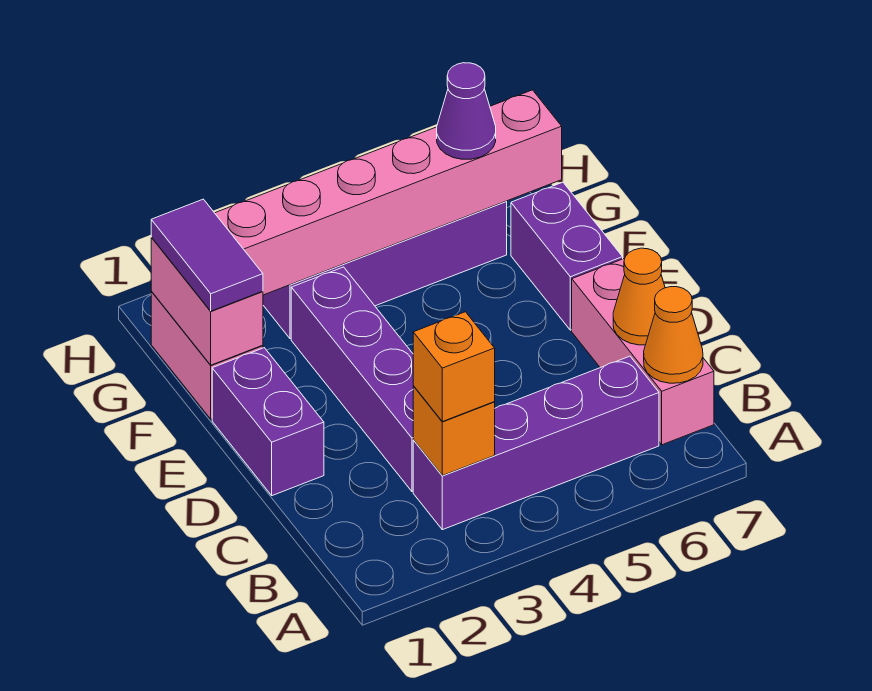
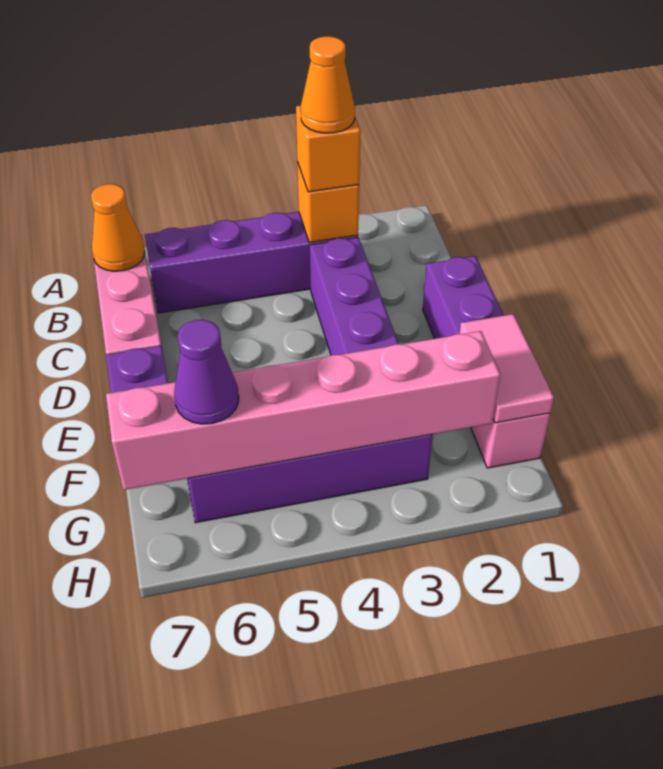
orange 1x1 cone [613,248,665,345] -> orange 1x1 cone moved to [301,36,355,133]
pink 1x2 brick [151,238,263,365] -> pink 1x2 tile [460,314,554,423]
purple 1x2 tile [151,199,263,311] -> none

